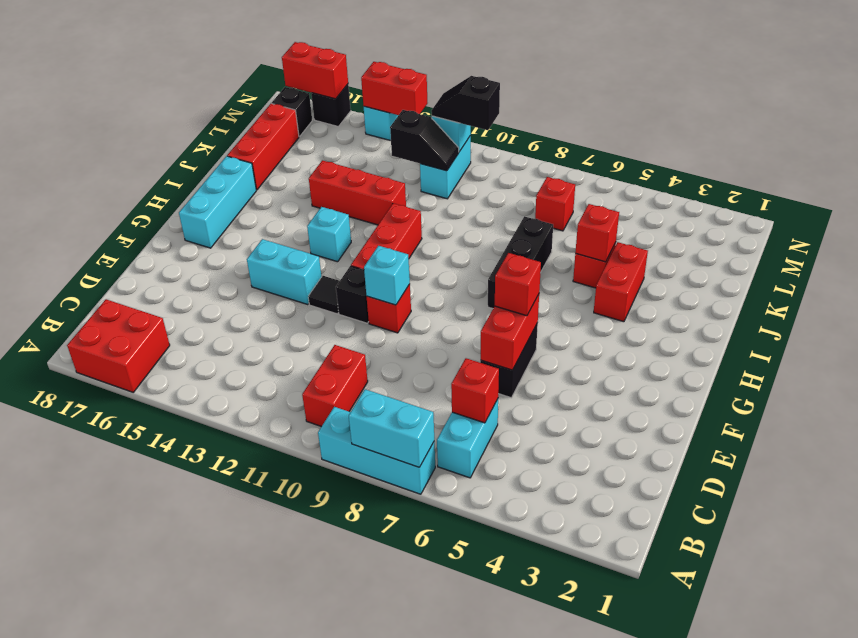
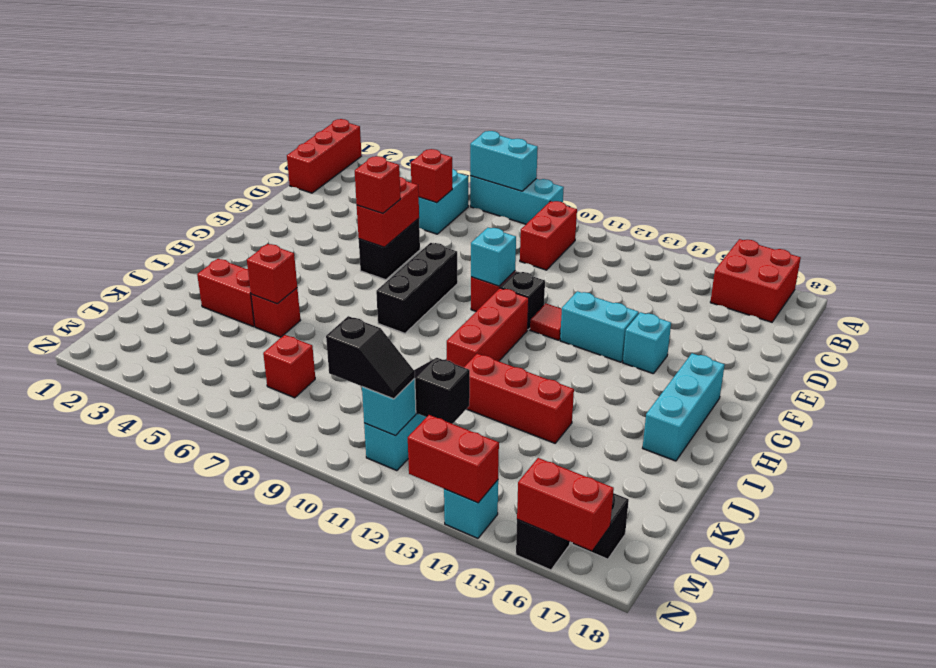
black 1x1 tile [308,276,339,314] -> red 1x1 tile [530,303,562,340]
black 1x3 brick [488,216,553,309] -> black 1x3 brick moved to [376,243,458,333]
cyan 1x1 brick [307,207,351,262] -> cyan 1x1 brick moved to [623,312,671,374]
red 1x2 brick [594,242,648,322] -> red 1x2 brick turned to [197,259,255,327]
red 1x3 brick [227,104,299,190] -> red 1x3 brick moved to [287,119,362,193]

